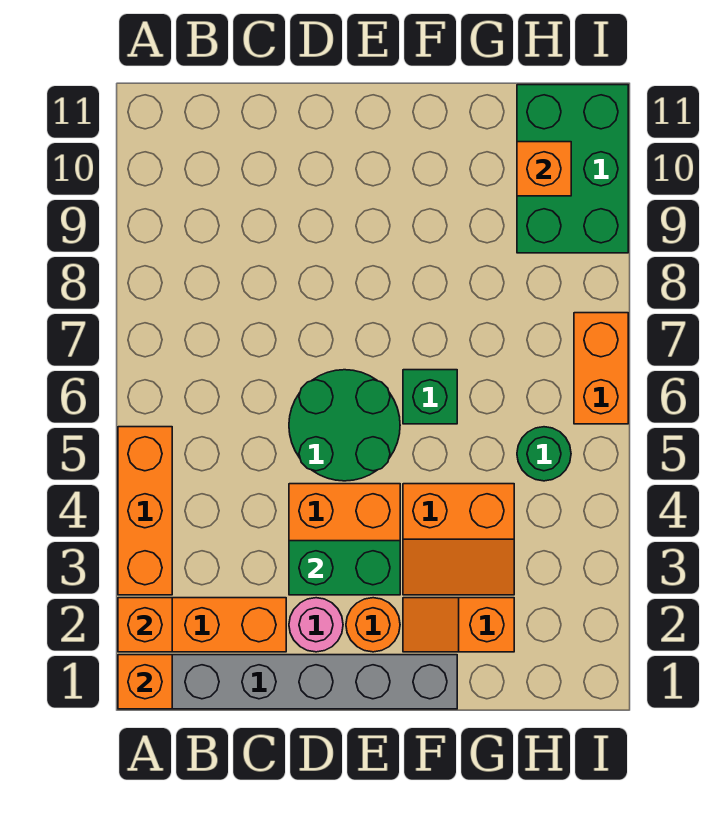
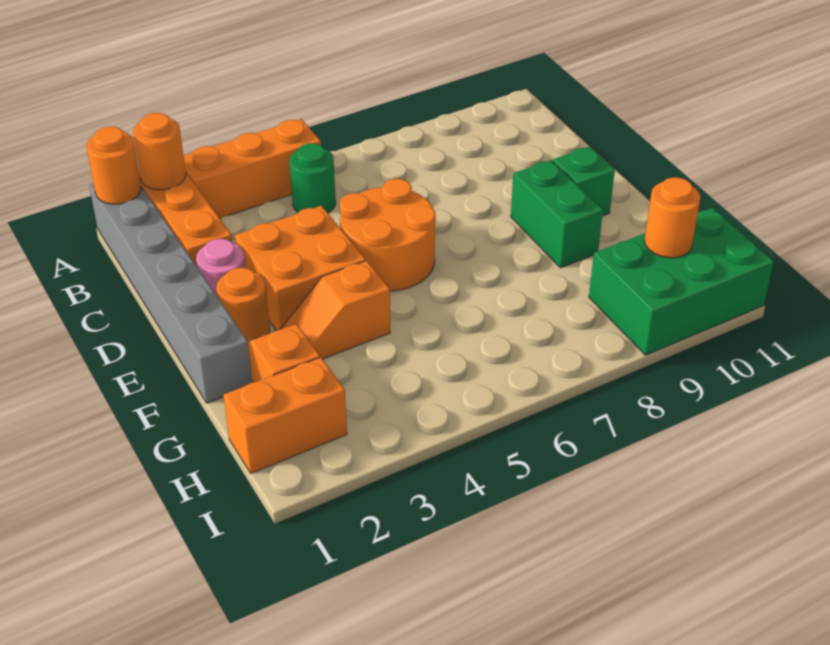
orange 1x1 brick [118,655,172,709] -> orange 1x1 round brick [86,127,141,204]
orange 1x1 brick [118,598,172,652] -> orange 1x1 round brick [133,113,186,190]
green 1x2 brick [289,541,400,595] -> green 1x2 brick moved to [511,160,603,268]
green 2x2 round brick [289,370,400,481] -> orange 2x2 round brick [340,179,436,291]
orange 2x2 slope [403,484,514,595] -> orange 1x2 slope [281,261,390,359]
green 1x1 brick [403,370,457,424] -> green 1x1 brick moved to [553,146,615,216]
green 1x1 round brick [517,427,571,481] -> green 1x1 round brick moved to [290,143,336,213]
orange 1x1 brick [517,142,571,196] -> orange 1x1 round brick [645,177,701,258]
orange 1x2 brick [574,313,628,424] -> orange 1x2 brick moved to [223,357,347,473]

